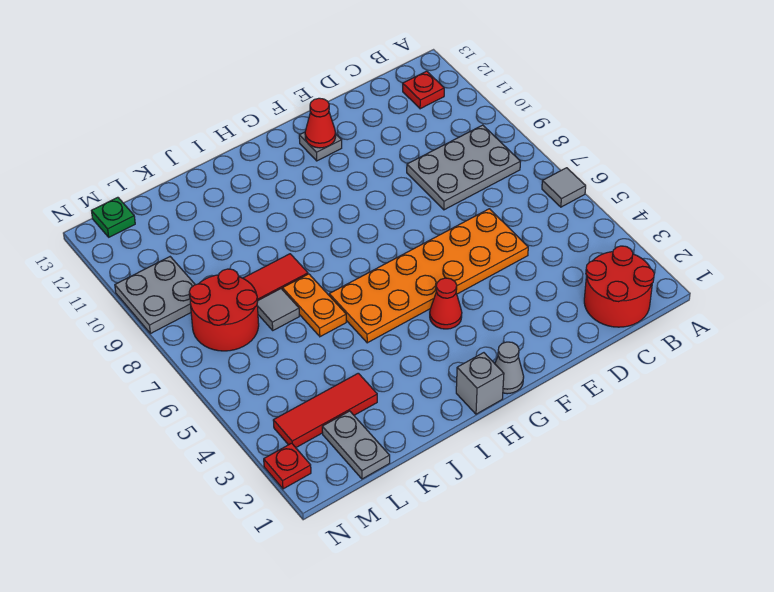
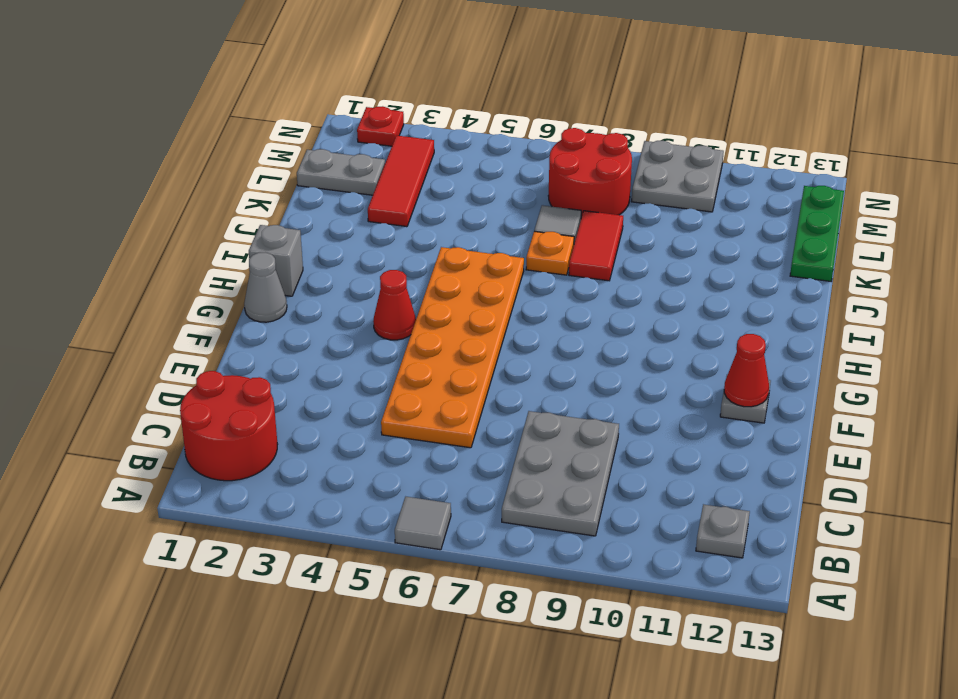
red 1x1 plate [403,71,444,109] -> grey 1x1 plate [696,504,750,558]
orange 1x2 plate [283,274,346,337] -> orange 1x1 plate [526,231,574,275]
green 1x1 plate [92,197,135,237] -> green 1x3 plate [790,186,844,281]

